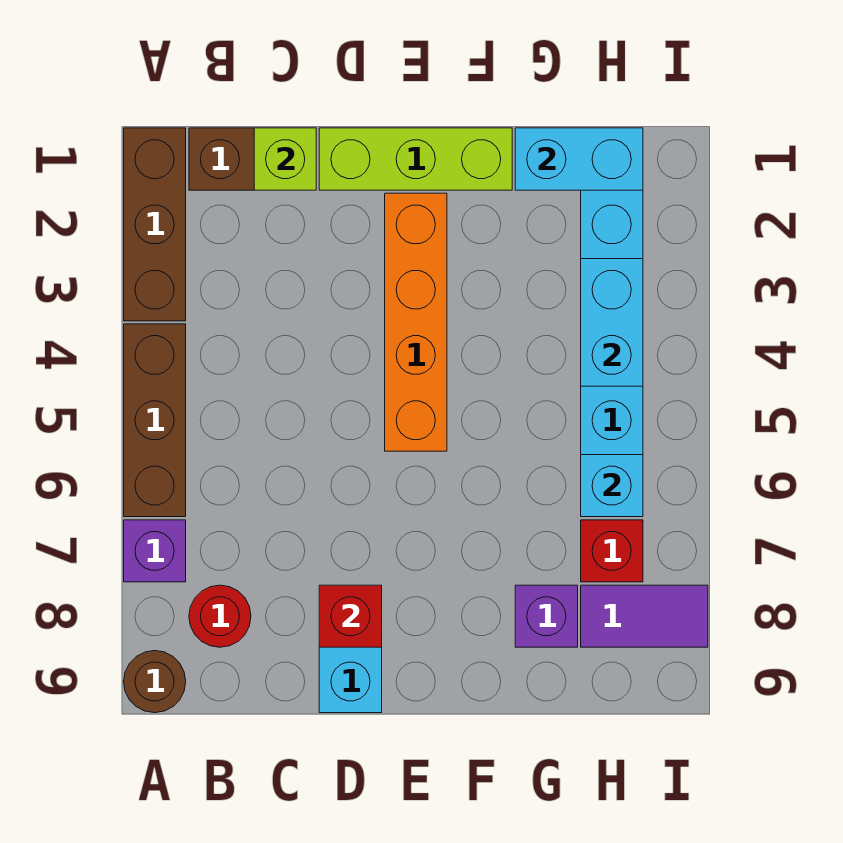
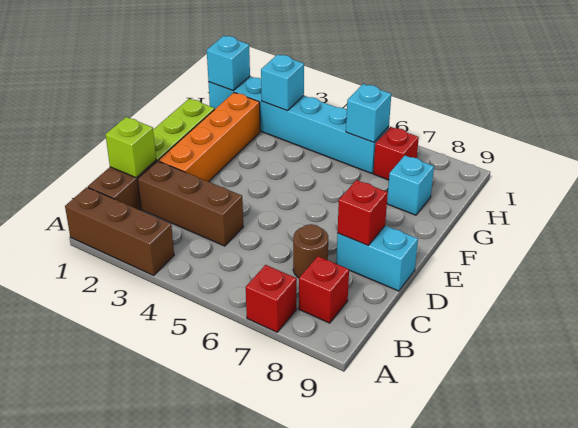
brown 1x3 brick [124,324,186,517] -> brown 1x3 brick moved to [138,161,243,246]
purple 1x1 brick [124,520,186,582] -> red 1x1 brick [246,265,297,332]
brown 1x1 round brick [124,651,186,713] -> brown 1x1 round brick moved to [293,224,328,278]
red 1x1 round brick [189,585,251,647] -> red 1x1 brick [299,256,349,323]
orange 1x4 brick [385,193,447,451] -> orange 1x4 brick turned to [159,93,260,182]
cyan 1x2 brick [515,128,643,190] -> cyan 1x1 brick [207,36,250,91]
purple 1x1 brick [515,585,578,647] -> cyan 1x1 brick [387,156,434,215]
cyan 1x2 brick [581,259,643,386] -> cyan 1x1 brick [261,54,304,111]
purple 1x2 tile [581,585,708,647] -> none

